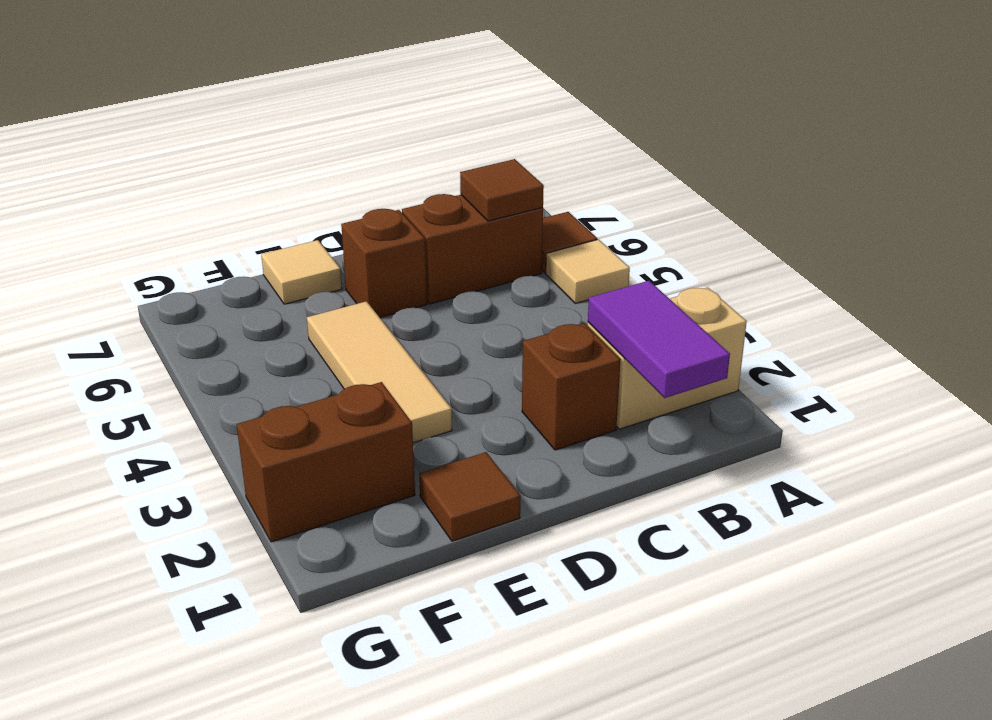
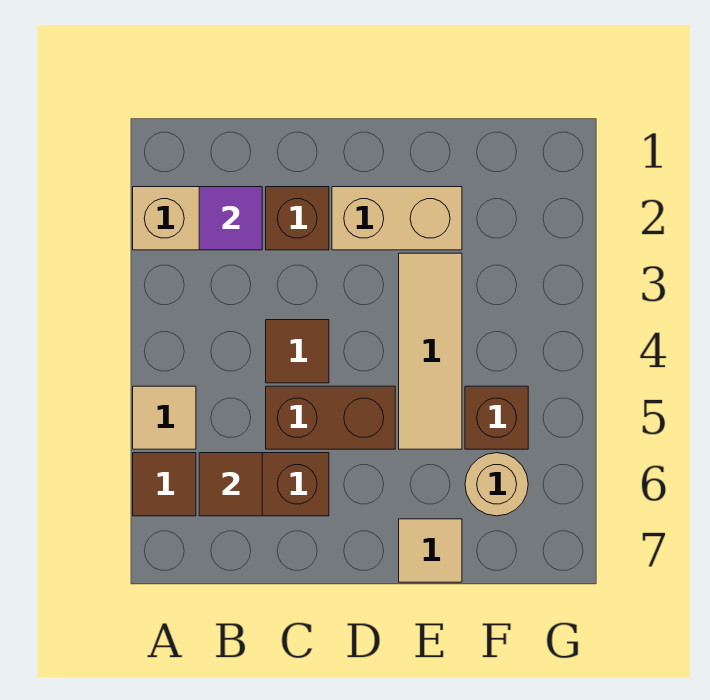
purple 1x2 tile [588,281,730,398] -> purple 1x1 tile [199,187,262,250]
none -> tan 1x2 brick [332,187,462,250]
brown 1x1 brick [341,209,427,317] -> brown 1x1 brick moved to [465,386,528,449]
brown 1x1 tile [419,452,520,541] -> brown 1x1 tile moved to [266,320,329,383]
brown 1x2 brick [237,382,415,542] -> brown 1x2 brick moved to [266,386,395,449]
none -> tan 1x1 round brick [465,453,528,516]

